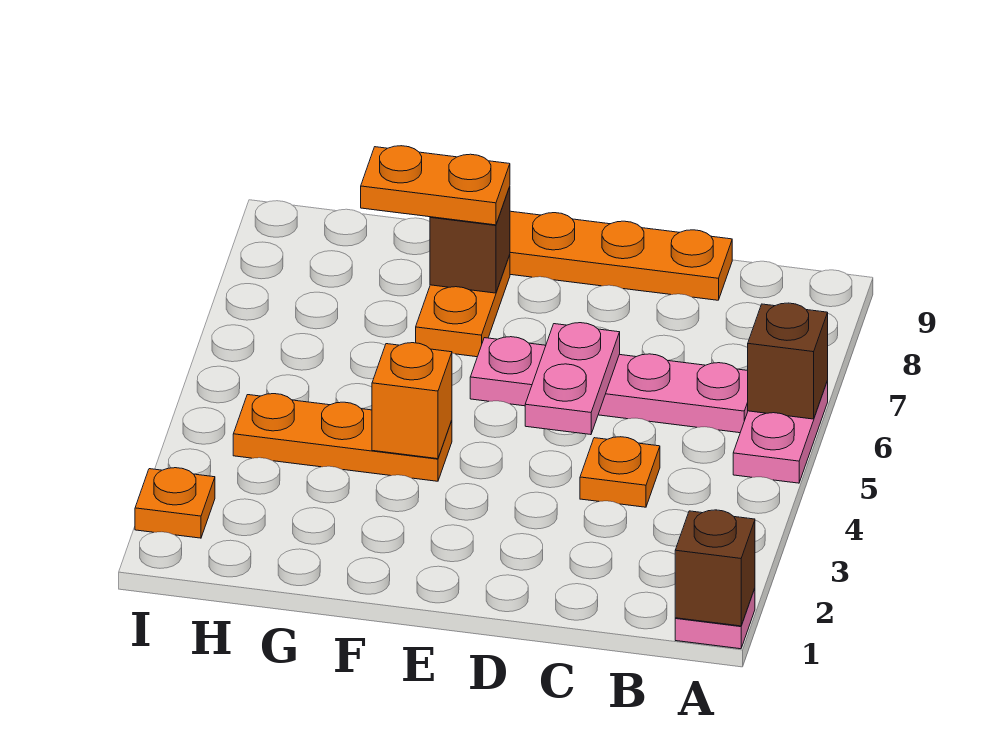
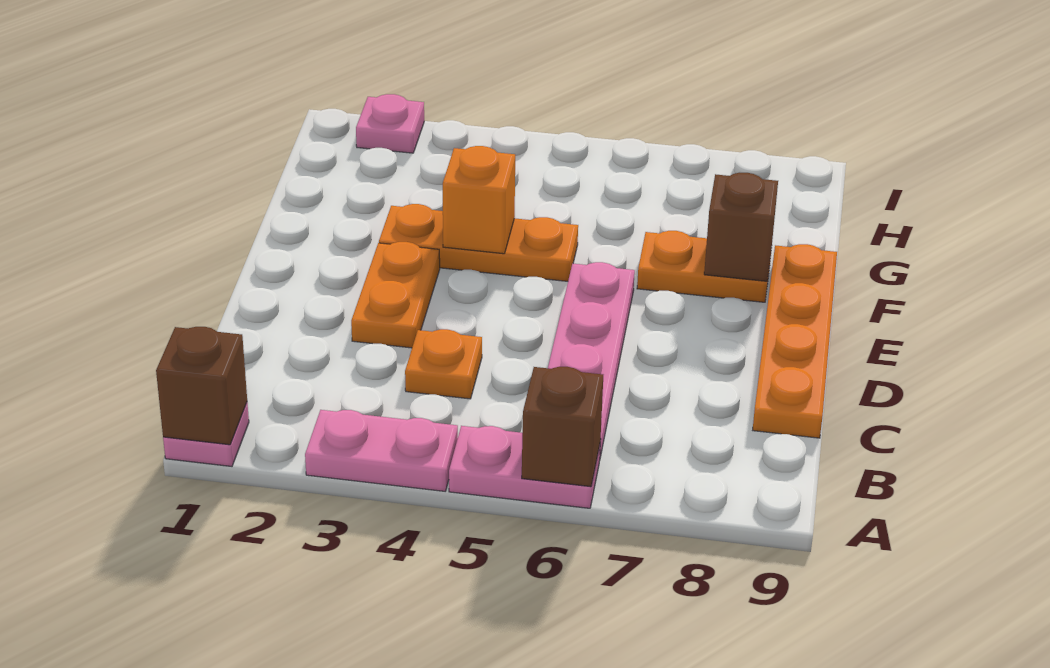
pink 1x2 plate [525,323,620,435] -> pink 1x2 plate moved to [305,410,458,491]
orange 1x3 plate [233,394,452,481] -> orange 1x3 plate turned to [379,204,578,281]
orange 1x2 plate [361,146,510,225] -> orange 1x2 plate moved to [351,242,440,348]
orange 1x1 plate [135,468,215,538] -> pink 1x1 plate [356,94,424,153]

